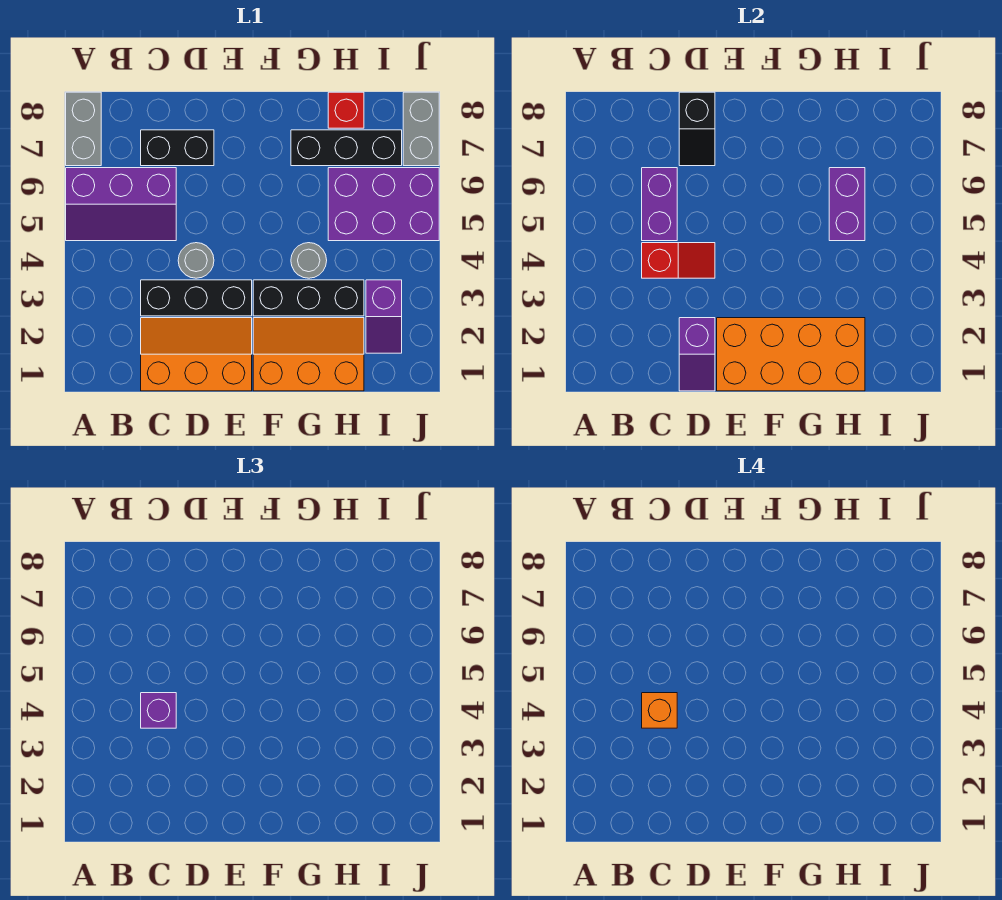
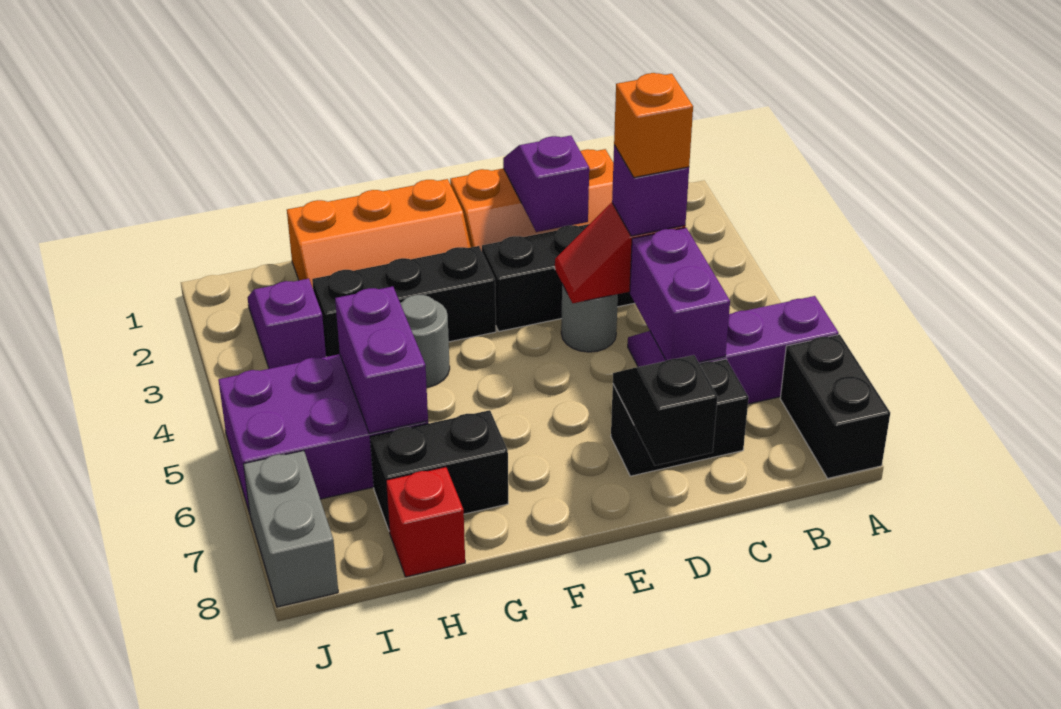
grey 1x2 brick [66,92,101,166] -> black 1x2 brick [780,334,890,478]
orange 2x4 brick [717,318,865,391] -> none
black 1x3 brick [291,130,402,166] -> black 1x2 brick [370,410,508,530]

